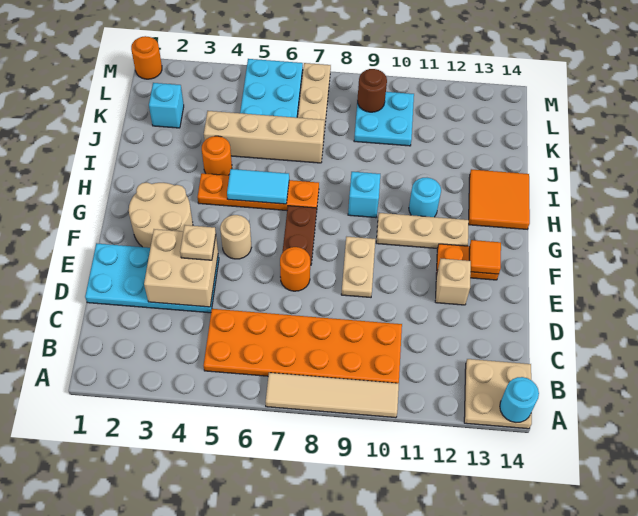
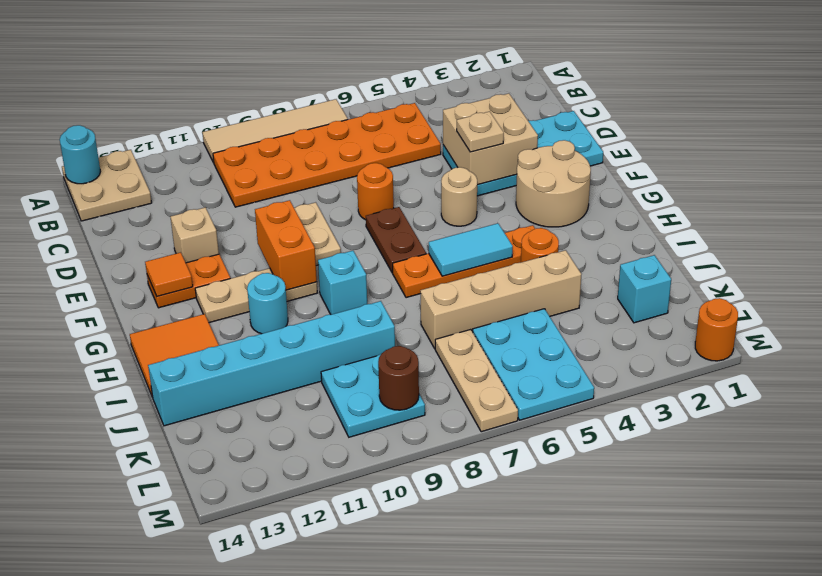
none -> orange 1x2 brick [255,200,317,290]
none -> cyan 1x6 brick [148,301,395,426]

